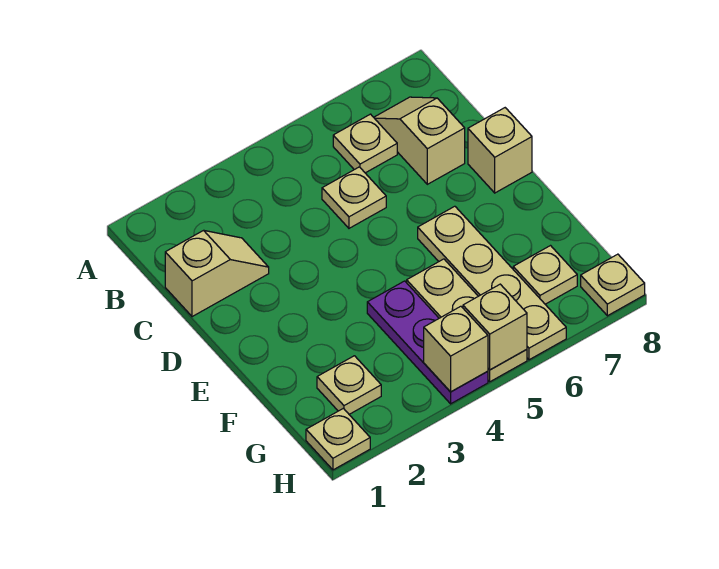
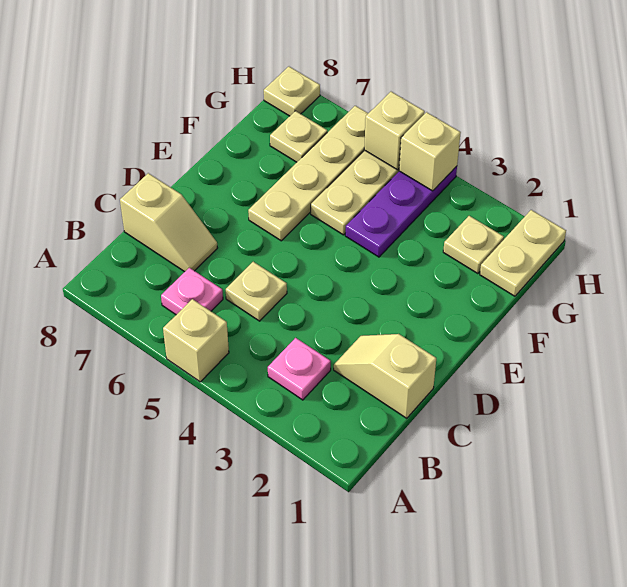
none -> pink 1x1 plate [268,338,331,400]
tan 1x1 plate [333,114,397,173] -> pink 1x1 plate [161,268,223,315]
tan 1x2 slope [374,97,465,184] -> tan 1x2 slope turned to [120,173,217,272]
tan 1x1 brick [468,108,532,193] -> tan 1x1 brick moved to [163,299,229,382]
tan 1x1 plate [306,408,370,470] -> tan 1x2 plate [480,210,566,296]

